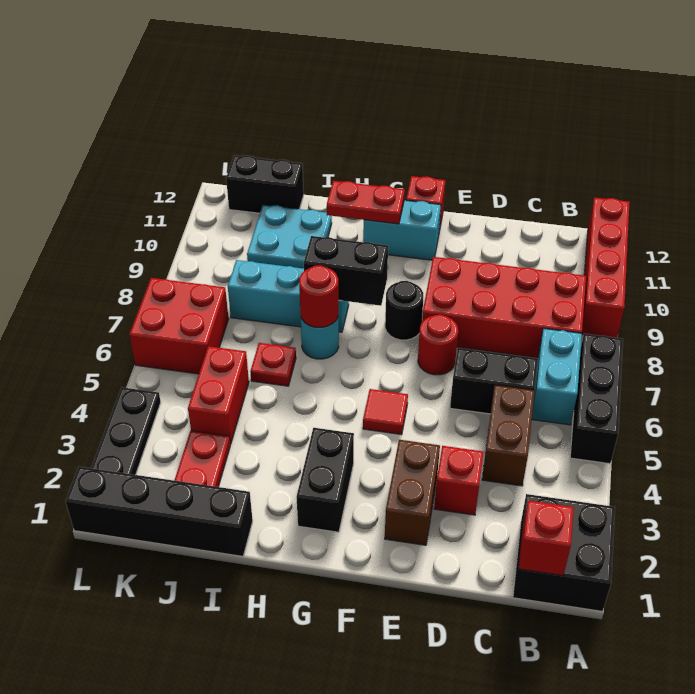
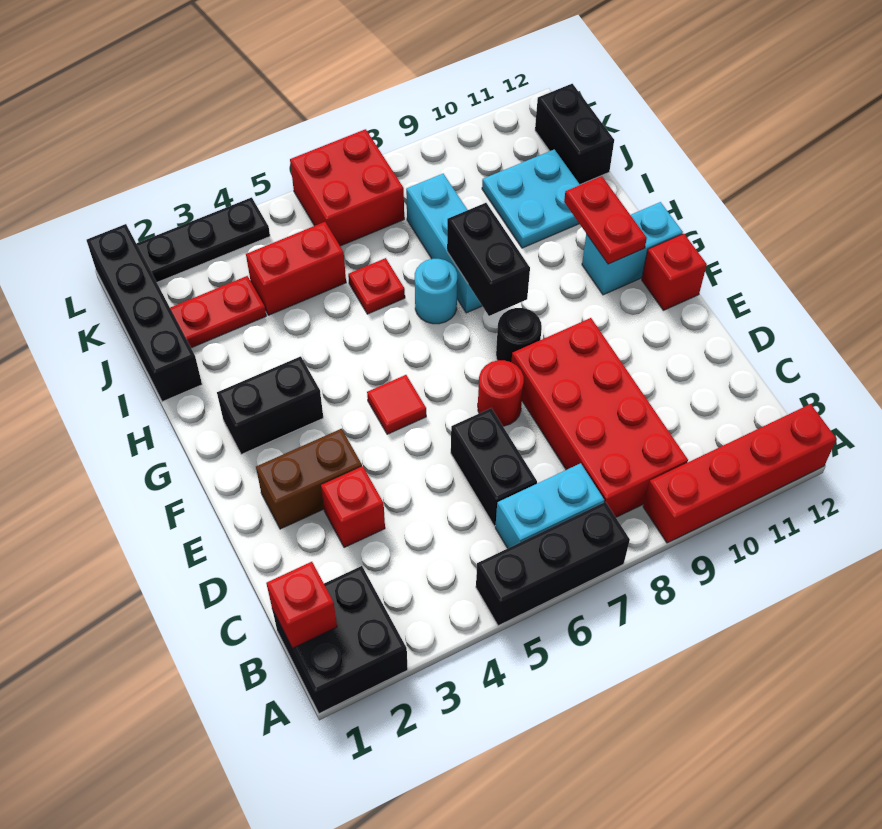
brown 1x2 brick [482,385,535,486] -> none
cyan 1x2 brick [363,200,441,260] -> cyan 1x2 brick turned to [582,202,683,295]
red 1x1 round brick [299,265,339,327] -> none

